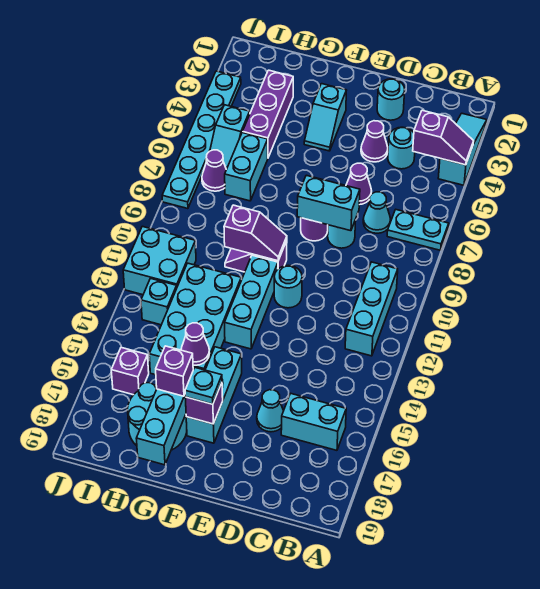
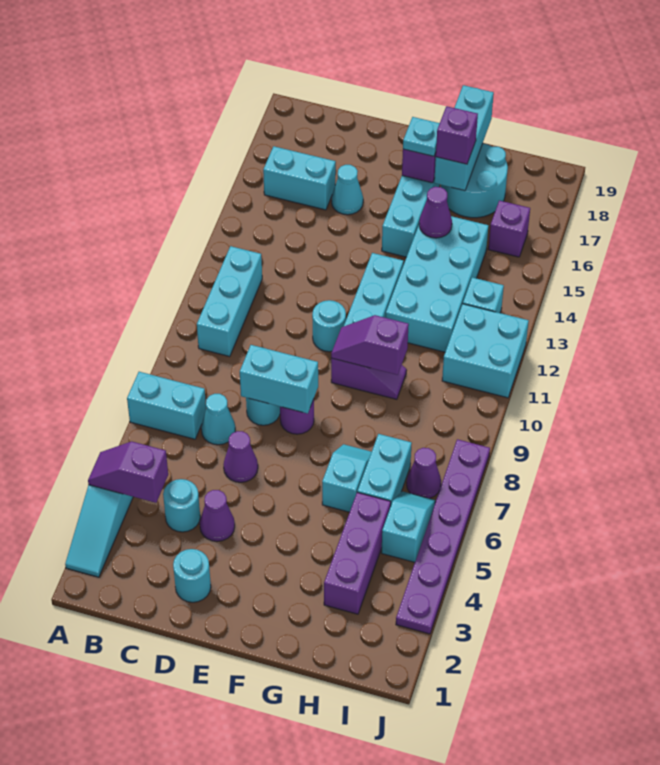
cyan 1x2 plate [387,210,449,250] -> cyan 1x2 brick [127,372,206,439]
cyan 1x2 slope [304,84,346,151] -> cyan 1x2 slope moved to [322,444,371,512]
cyan 1x6 plate [162,71,241,209] -> purple 1x6 plate [396,439,490,634]

